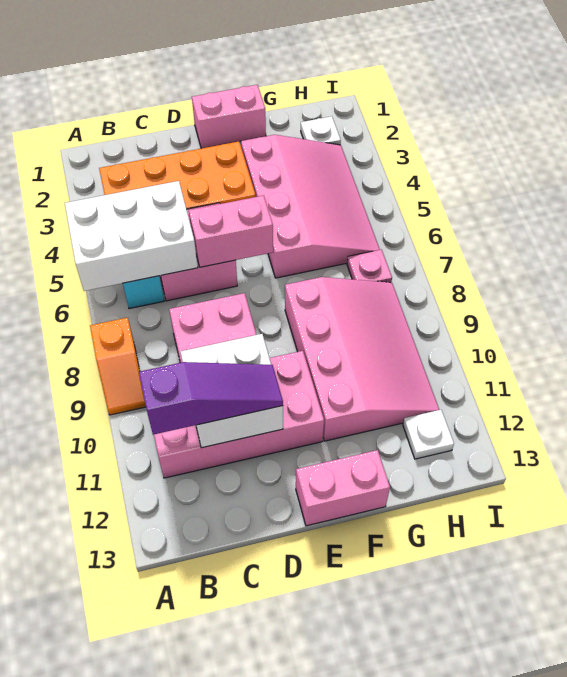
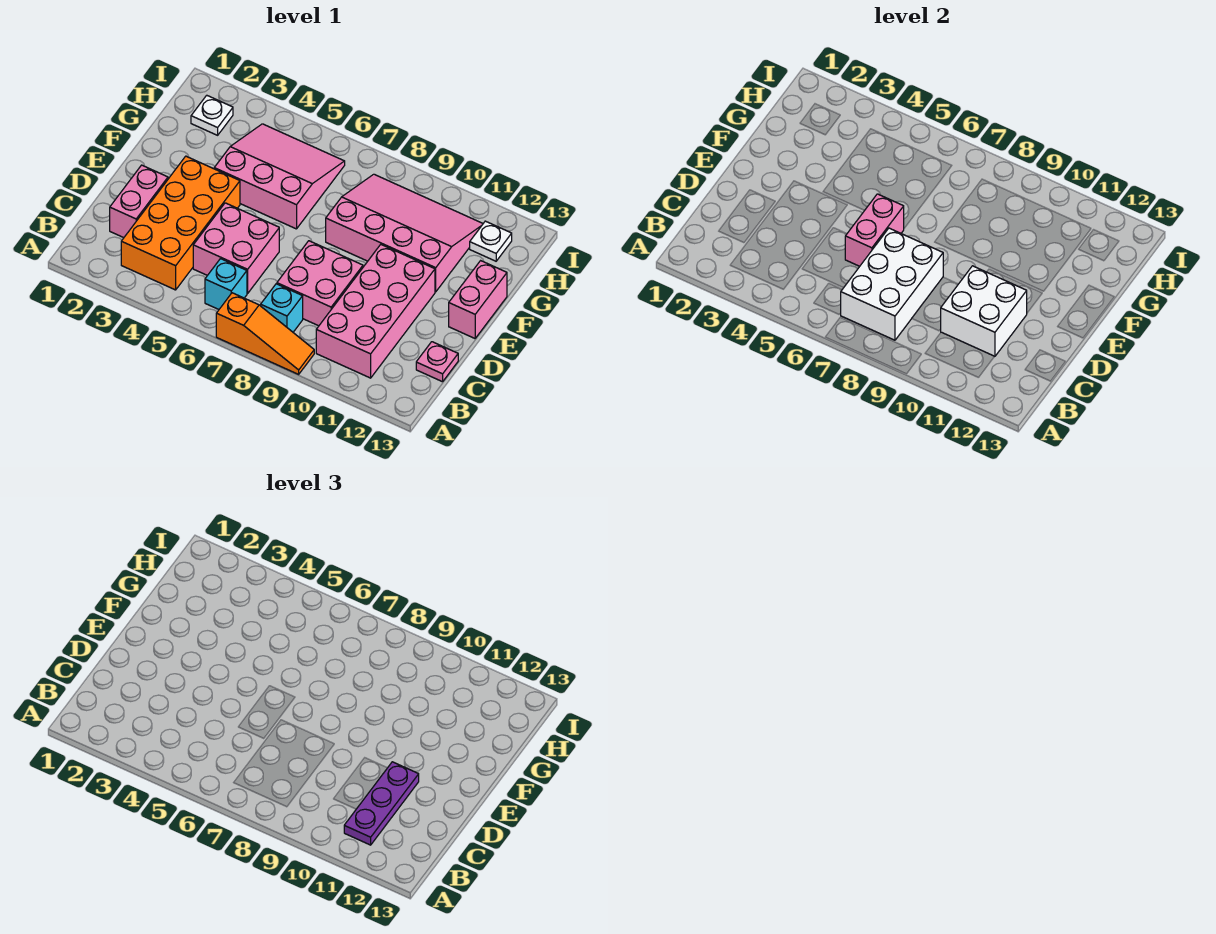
white 2x3 brick [65,181,198,291] -> white 2x3 brick moved to [841,228,943,340]
orange 1x2 slope [90,318,146,415] -> orange 1x3 slope [216,293,314,374]
none -> cyan 1x1 brick [261,284,303,332]
purple 1x3 slope [139,362,283,435] -> purple 1x3 plate [344,762,419,845]
pink 1x2 brick [192,85,266,148] -> pink 1x2 brick moved to [110,165,168,238]
pink 3x4 slope [241,135,380,278] -> pink 3x3 slope [214,124,345,229]
pink 1x1 plate [347,250,392,283] -> pink 1x1 plate moved to [416,342,458,382]

